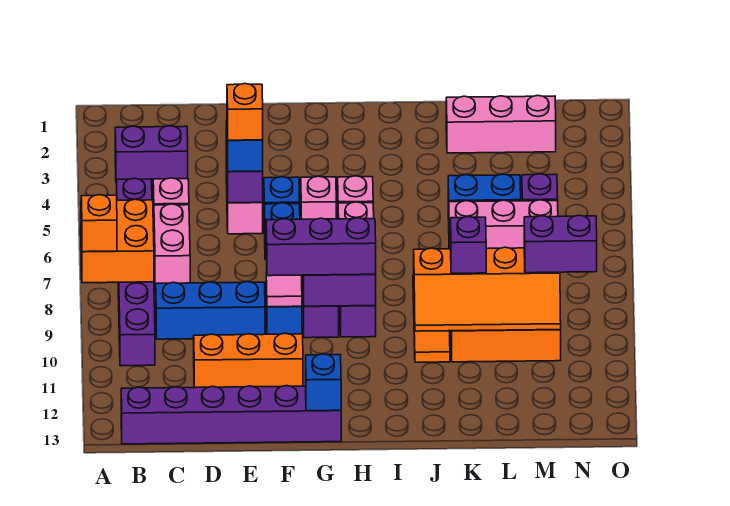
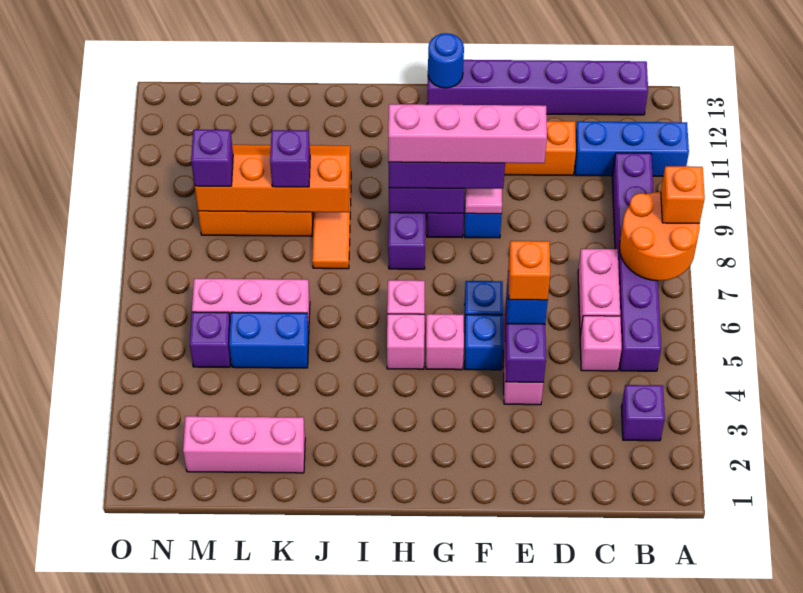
orange 2x2 brick [81,199,154,283] -> orange 2x2 round brick [620,192,700,281]
purple 1x2 brick [115,126,188,183] -> purple 1x1 brick [621,385,665,441]
blue 1x3 brick [156,282,265,339] -> blue 1x3 brick moved to [575,121,689,176]
none -> pink 1x4 brick [388,104,547,163]
blue 1x1 brick [306,354,341,411] -> blue 1x1 round brick [428,33,464,88]
purple 1x2 brick [524,215,597,273] -> purple 1x1 brick [191,130,233,186]

